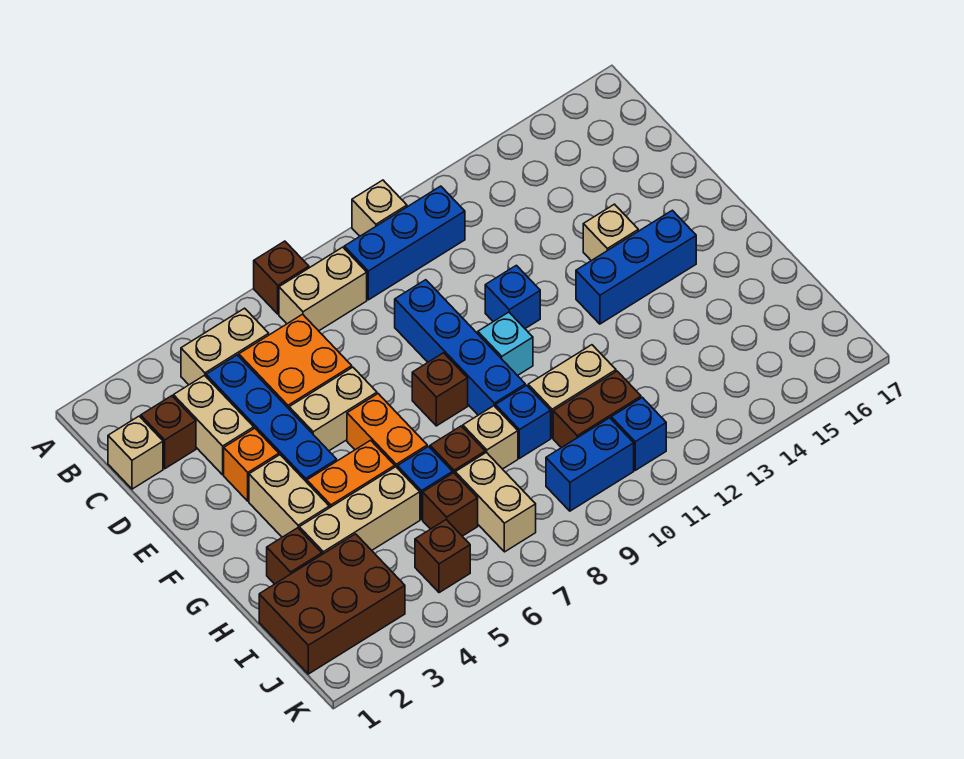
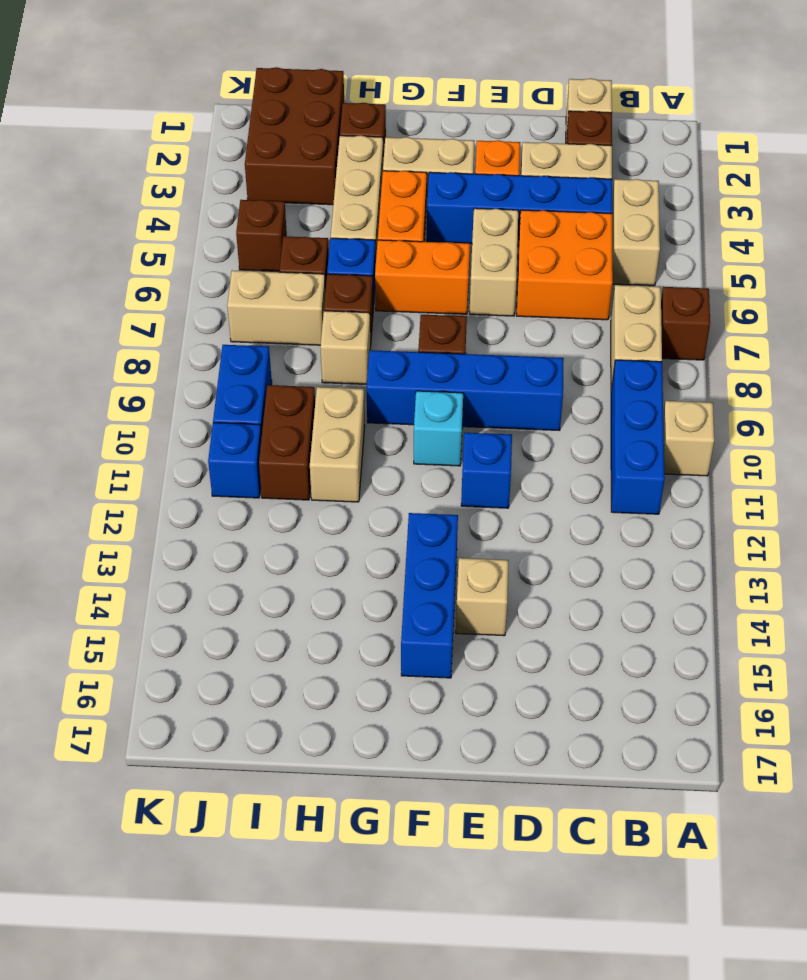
blue 1x1 brick [496,385,551,458] -> none

